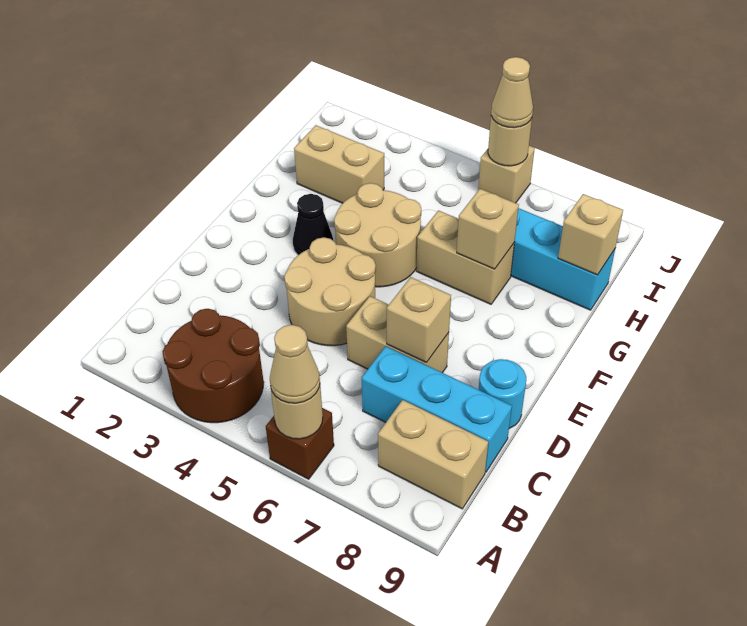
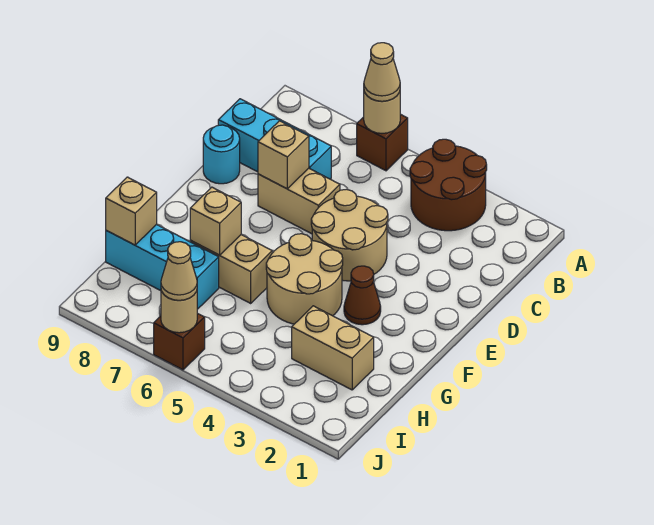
tan 1x2 brick [378,400,488,509] -> none
black 1x1 cone [293,194,333,255] -> brown 1x1 cone [344,266,381,325]
tan 1x1 brick [478,146,535,203] -> brown 1x1 brick [154,313,205,370]

